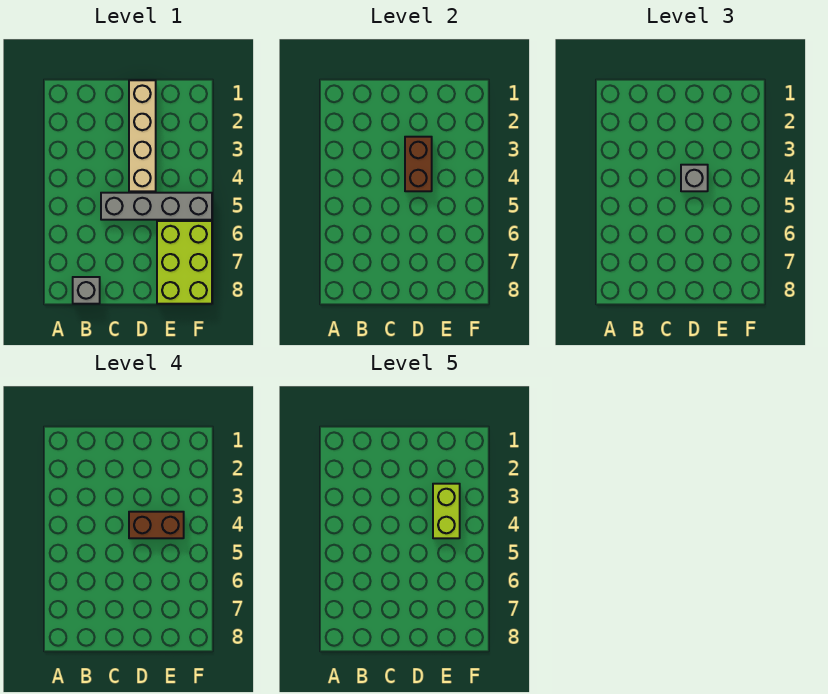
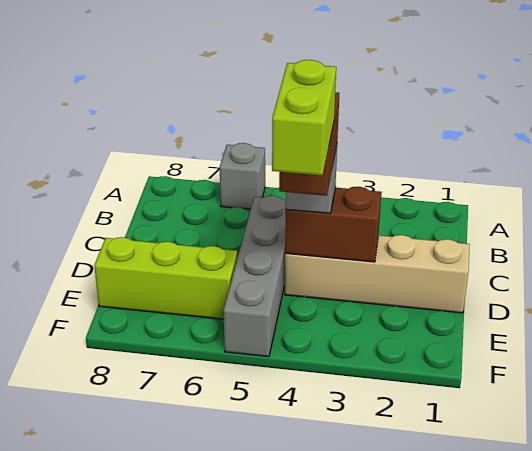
grey 1x1 brick [73,277,100,304] -> grey 1x1 brick moved to [220,143,265,209]
lime 1x2 brick [433,484,460,538] -> lime 1x2 brick turned to [272,60,336,176]
lime 2x3 brick [157,221,212,304] -> lime 1x3 brick [94,237,237,319]

